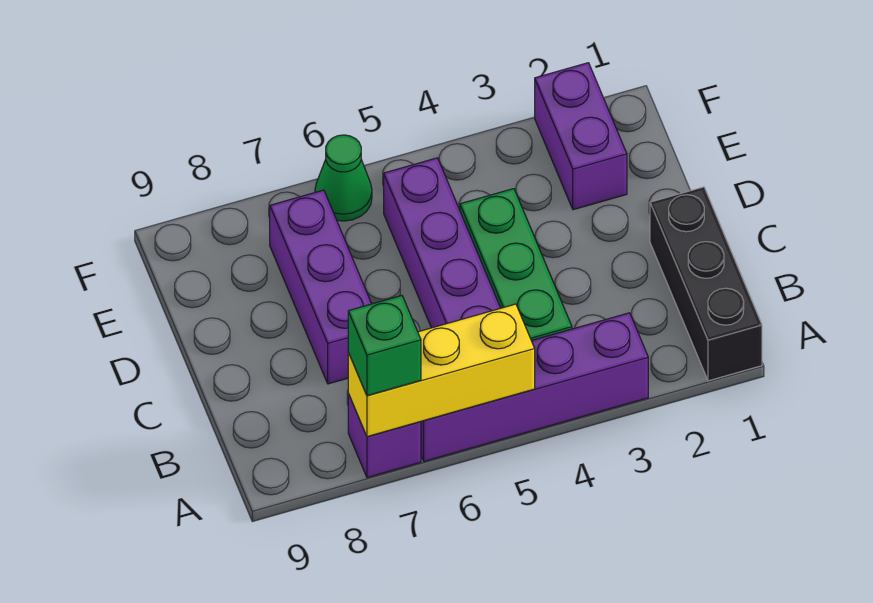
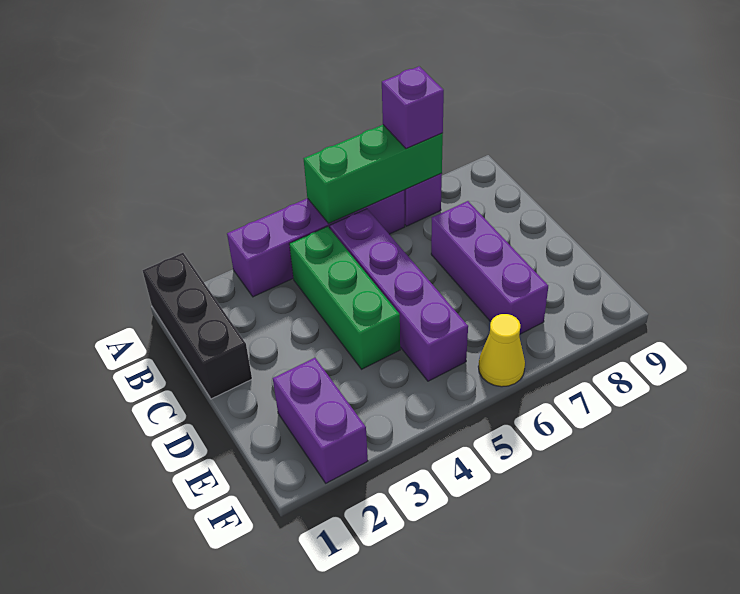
yellow 1x3 brick [348,304,535,437] -> green 1x3 brick [304,125,443,224]
green 1x1 brick [348,296,421,396] -> purple 1x1 brick [382,66,444,149]
green 1x1 cone [315,135,372,221] -> yellow 1x1 cone [478,314,525,387]

